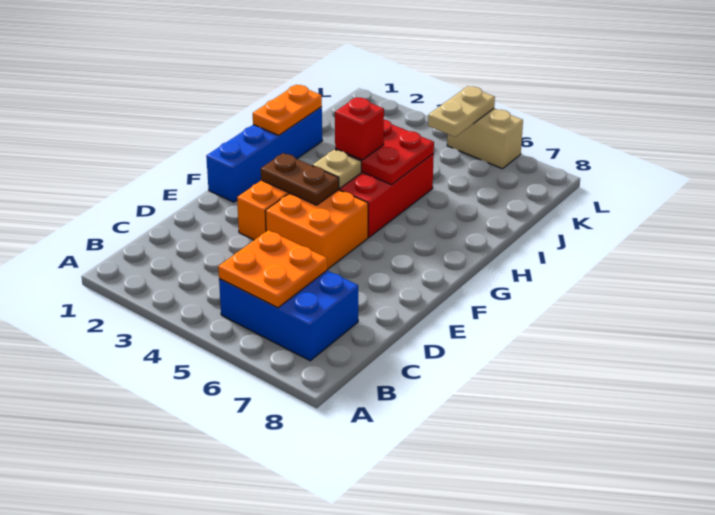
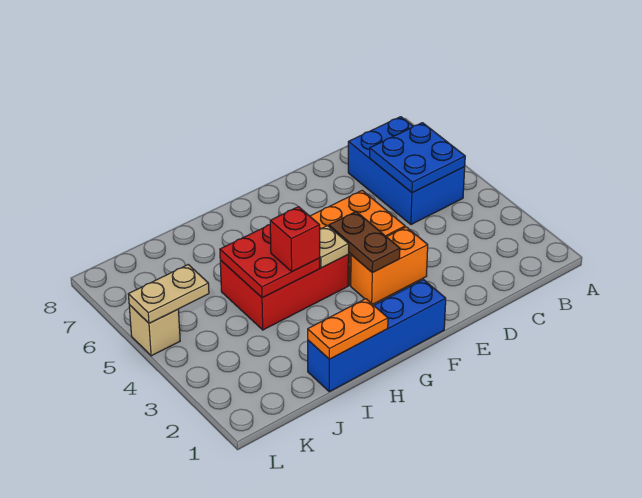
orange 2x2 plate [218,230,327,308] -> blue 2x2 plate [370,123,465,193]
tan 1x2 brick [447,109,523,169] -> tan 1x1 brick [129,305,180,356]

